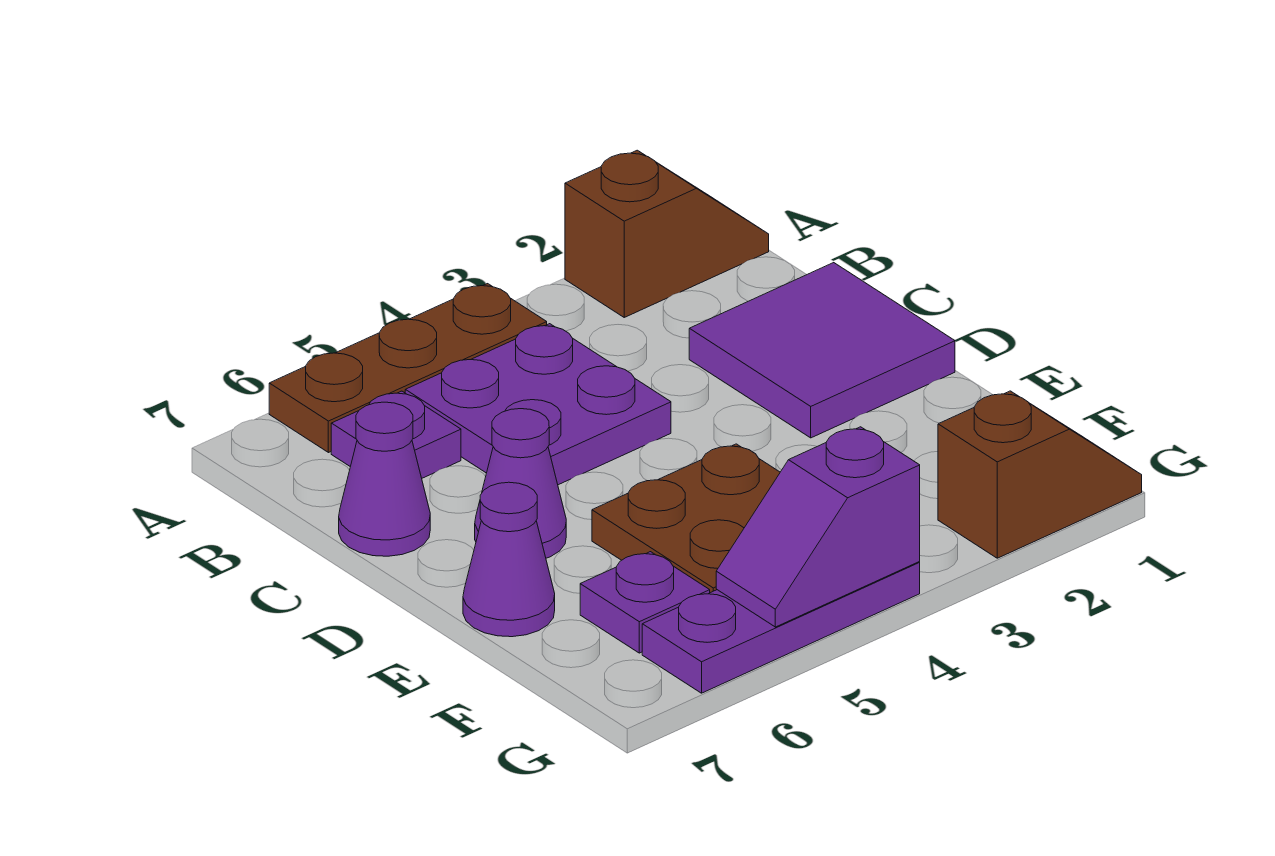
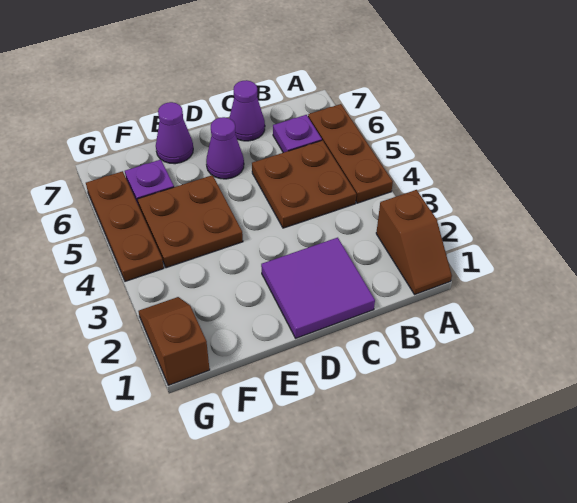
purple 2x2 plate [405,324,671,485] -> brown 2x2 plate [252,140,356,228]
brown 1x2 slope [938,391,1142,558] -> brown 1x2 slope turned to [138,297,210,385]
purple 1x3 plate [642,562,920,693] -> brown 1x3 plate [86,171,164,281]
purple 1x2 slope [716,427,920,627] -> none

